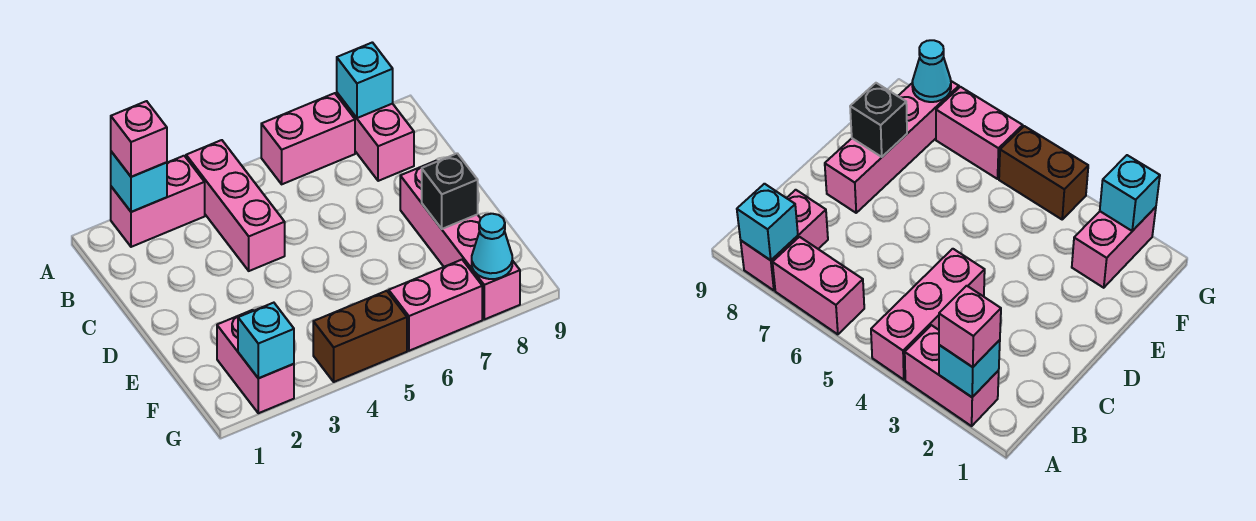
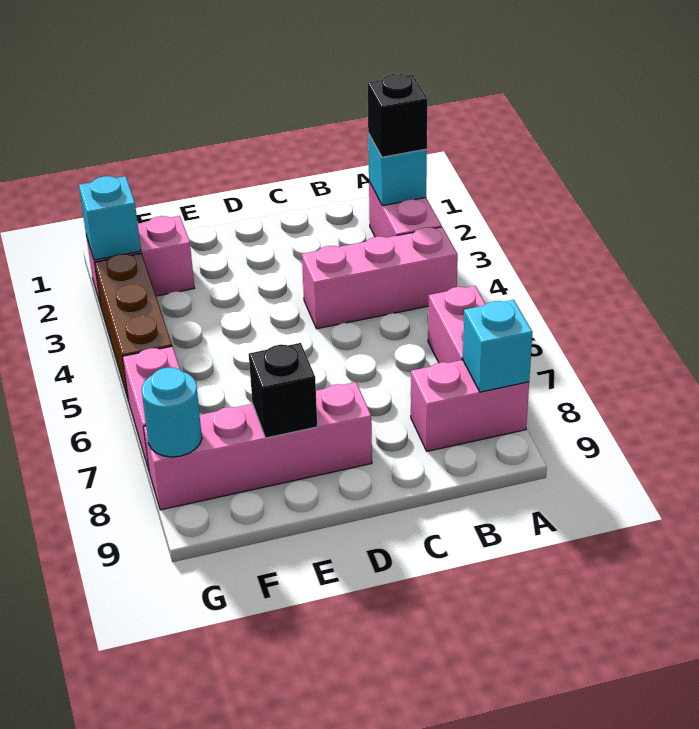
pink 1x1 brick [111,101,167,177] -> black 1x1 brick [368,74,427,157]
brown 1x2 brick [313,291,407,382] -> brown 1x3 brick [94,253,172,401]
cyan 1x1 cone [472,214,512,279] -> cyan 1x1 round brick [142,368,202,457]

